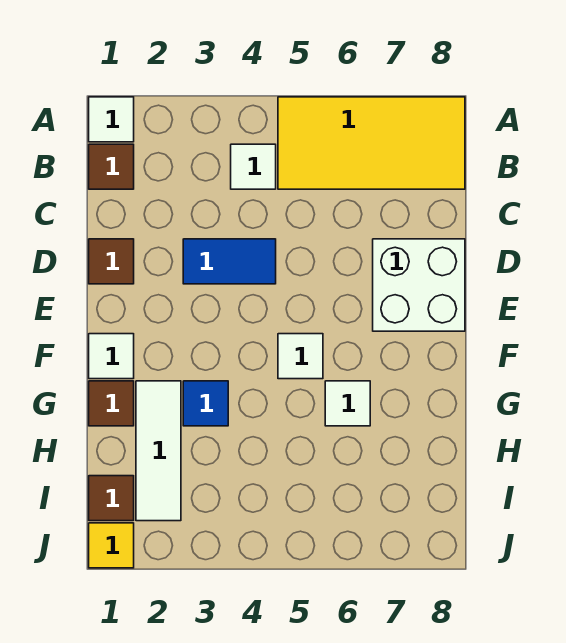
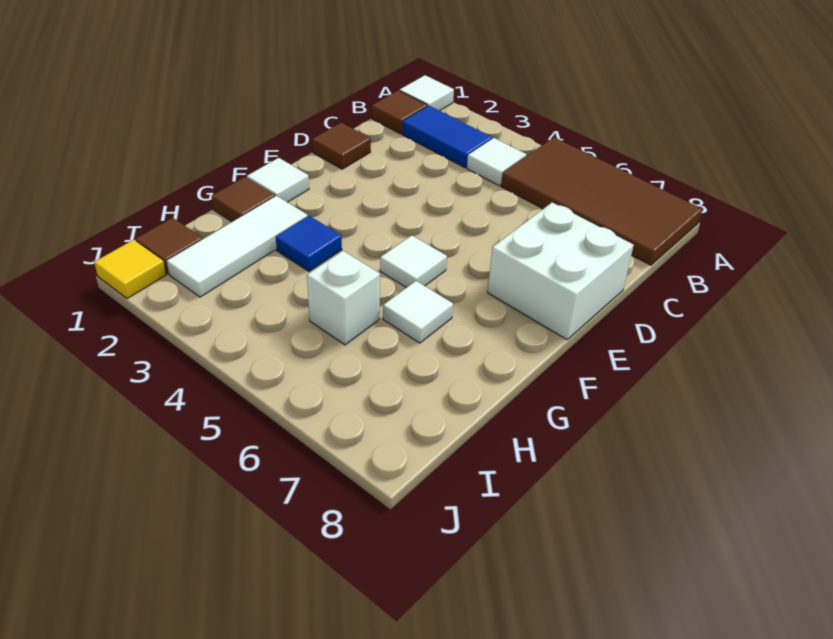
yellow 2x4 tile [278,97,465,189] -> brown 2x4 tile [501,137,702,265]
blue 1x2 tile [183,239,276,284] -> blue 1x2 tile moved to [402,106,492,168]
none -> white 1x1 brick [307,251,380,345]

